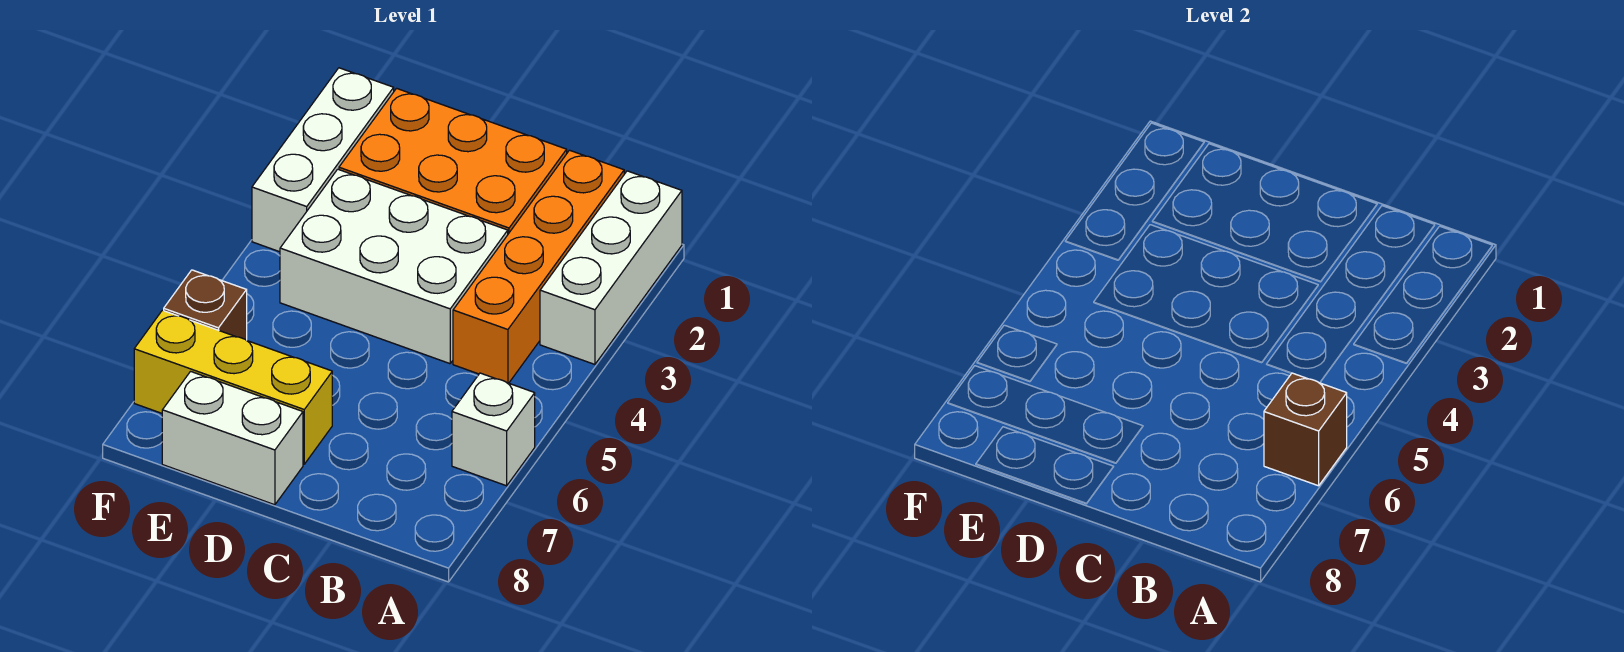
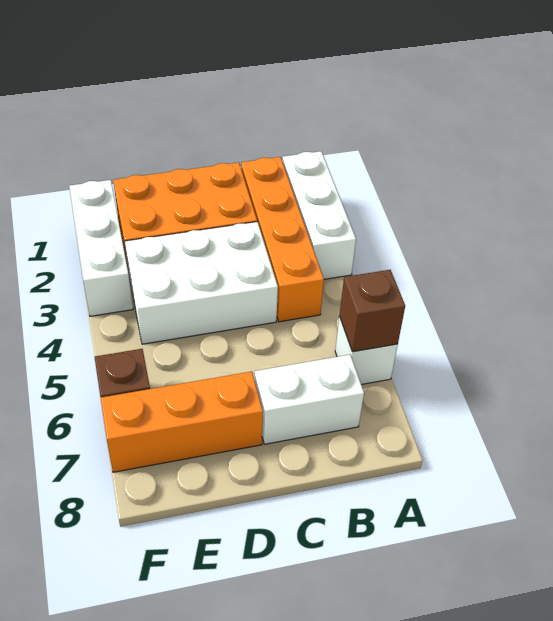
yellow 1x3 brick [134,310,332,464] -> orange 1x3 brick [101,372,263,472]
white 1x2 brick [162,371,303,505] -> white 1x2 brick moved to [254,355,364,444]

